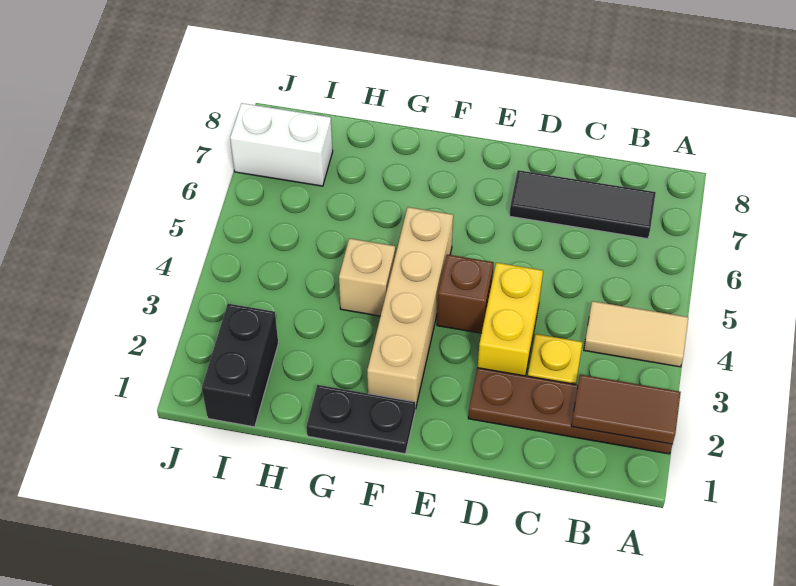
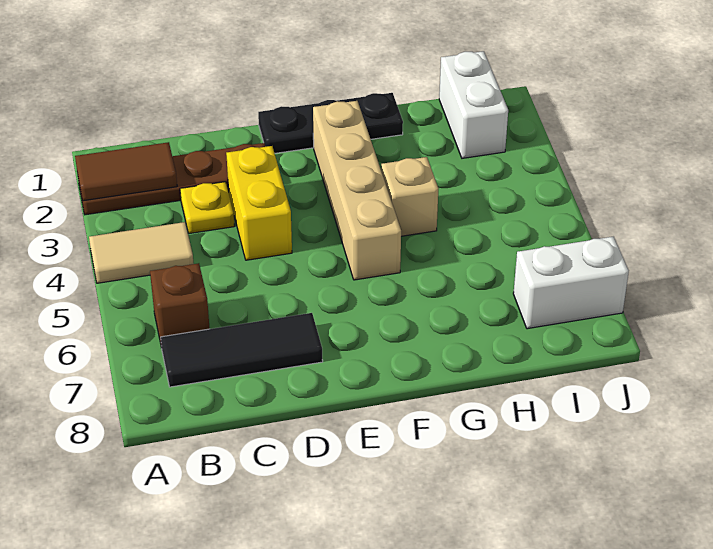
brown 1x1 brick [437,255,494,333] -> brown 1x1 brick moved to [150,263,210,348]
black 1x2 plate [306,385,415,454] -> black 1x3 plate [258,93,403,153]
black 1x2 brick [202,304,278,427] -> white 1x2 brick [439,51,508,158]

